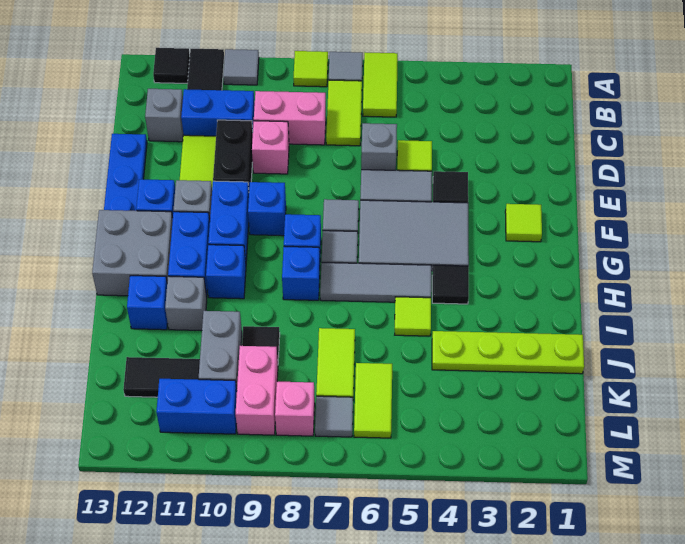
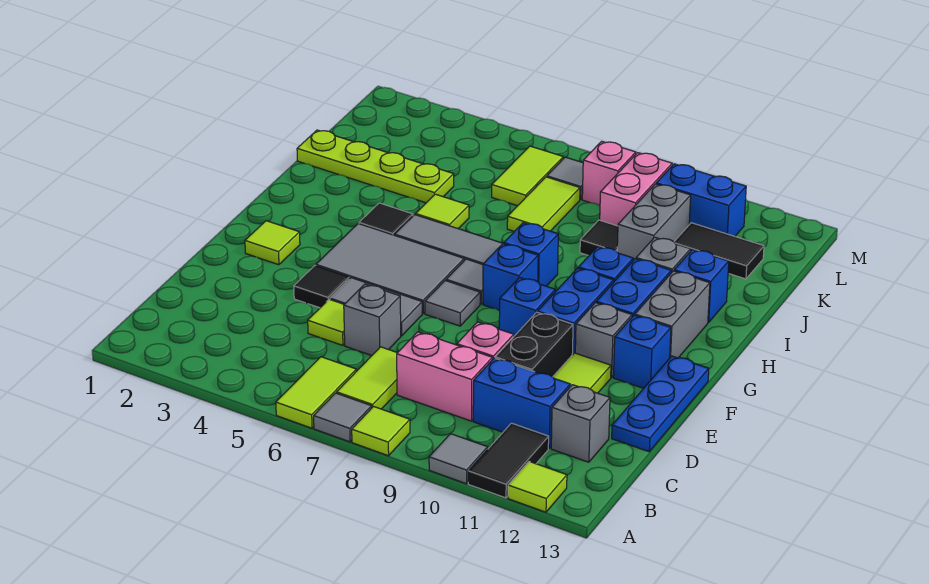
black 1x1 tile [153,48,190,83] -> lime 1x1 tile [508,462,567,512]
grey 2x2 brick [92,210,173,296] -> grey 1x2 brick [635,271,710,358]

